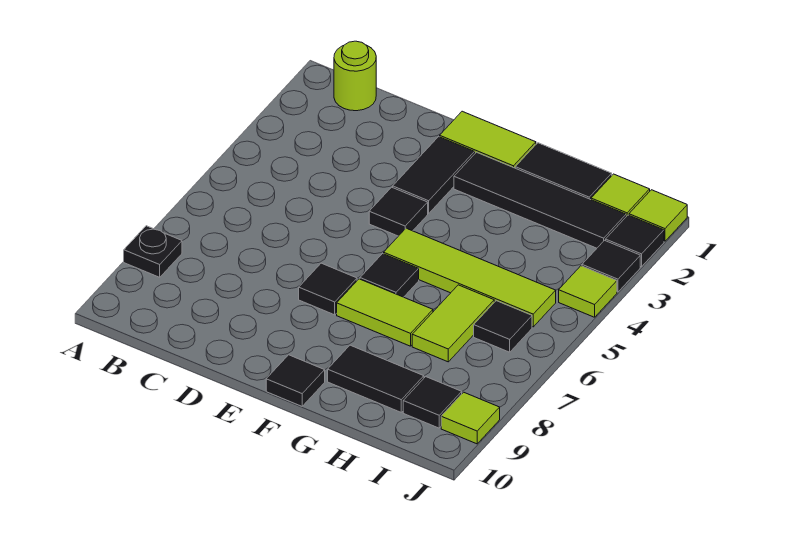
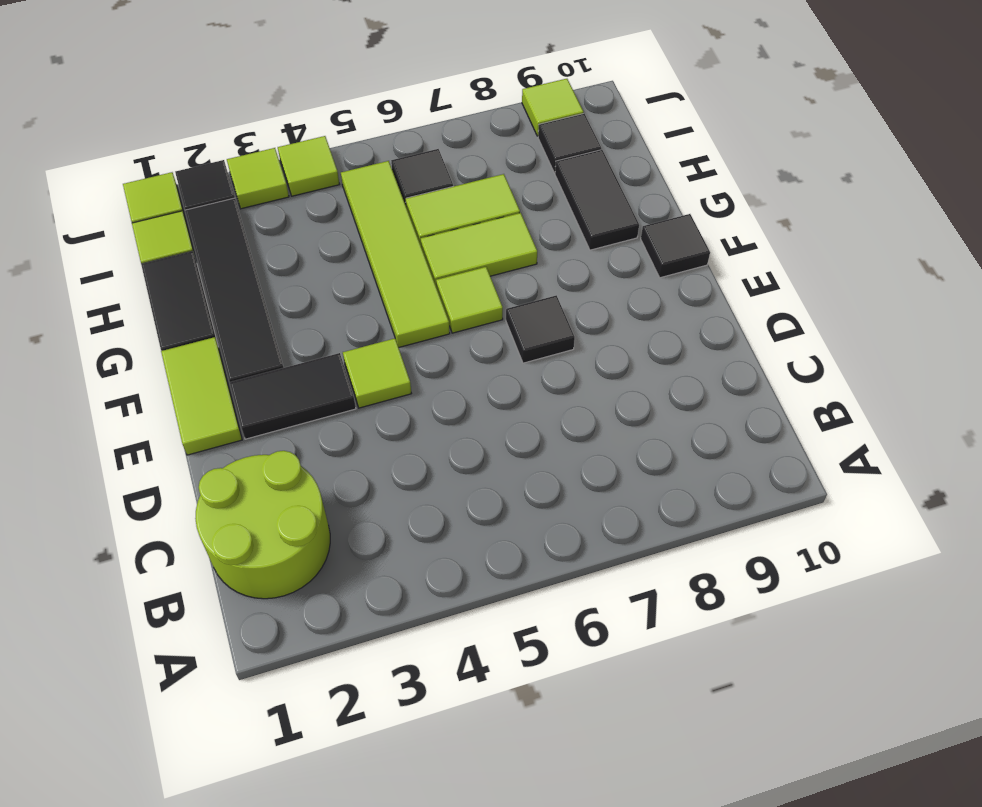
black 1x1 plate [124,226,182,277] -> none
lime 1x1 round brick [334,41,376,111] -> lime 2x2 round brick [195,451,330,599]
black 1x1 tile [369,187,428,236] -> lime 1x1 tile [343,338,411,408]
black 1x1 tile [360,254,419,297] -> lime 1x1 tile [436,267,503,333]
lime 1x2 tile [337,279,433,346] -> lime 1x2 tile turned to [421,213,537,288]
black 1x1 tile [582,240,640,292] -> lime 1x1 tile [227,148,289,209]

